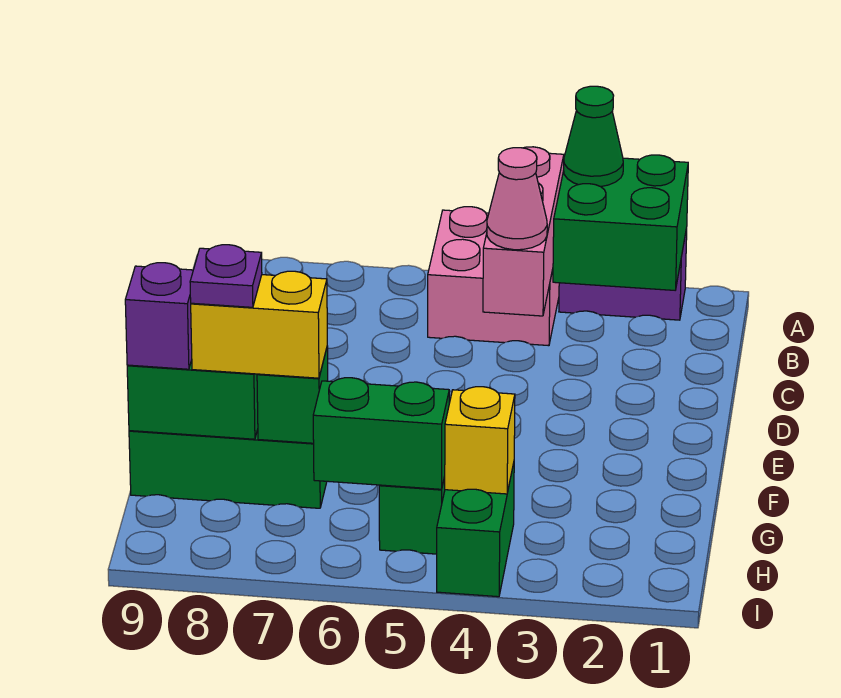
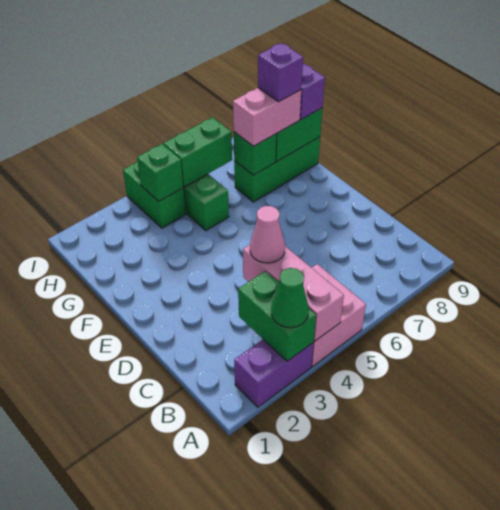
green 2x2 brick [553,155,688,290] -> green 1x2 brick [238,271,316,361]
yellow 1x2 brick [191,271,327,378] -> pink 1x2 brick [233,88,301,146]
purple 1x1 plate [190,245,262,307] -> purple 1x1 brick [258,43,303,102]
yellow 1x1 brick [444,387,515,494] -> green 1x1 brick [137,144,183,201]

